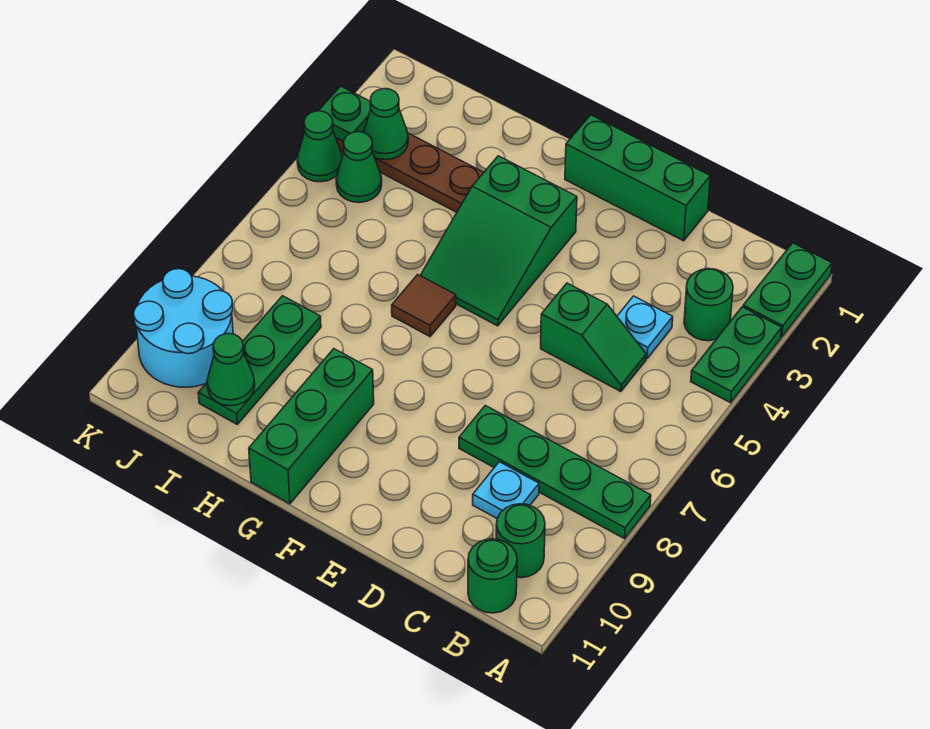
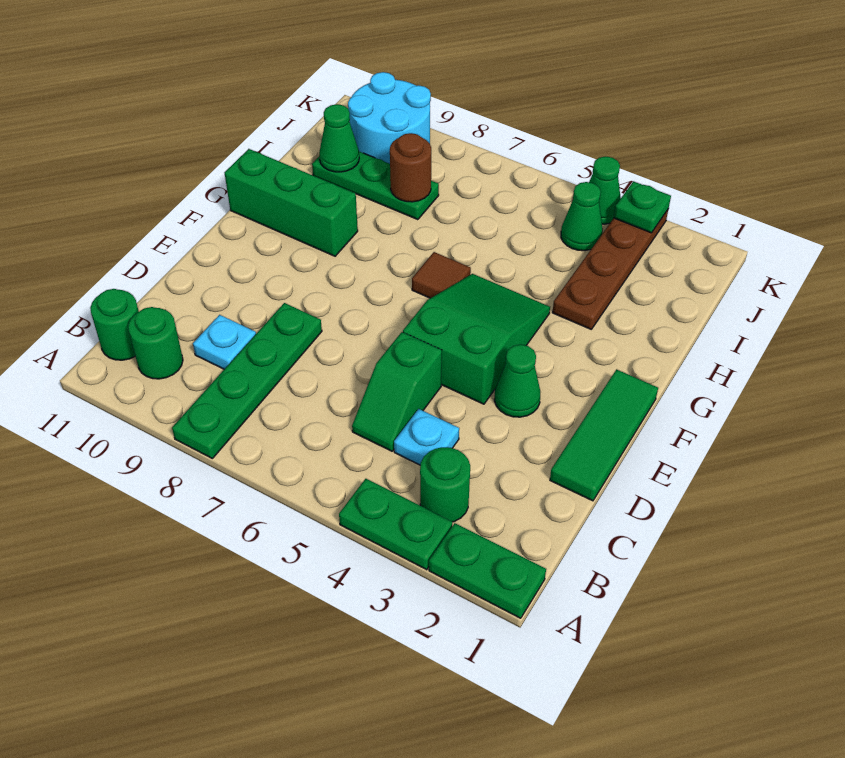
green 1x3 brick [565,115,710,241] -> green 1x3 tile [550,369,658,501]
green 2x3 slope [420,156,577,326] -> green 2x3 slope turned to [403,274,550,404]
none -> brown 1x1 round brick [390,133,431,202]
green 1x1 cone [364,89,408,160] -> green 1x1 cone moved to [494,344,540,417]

